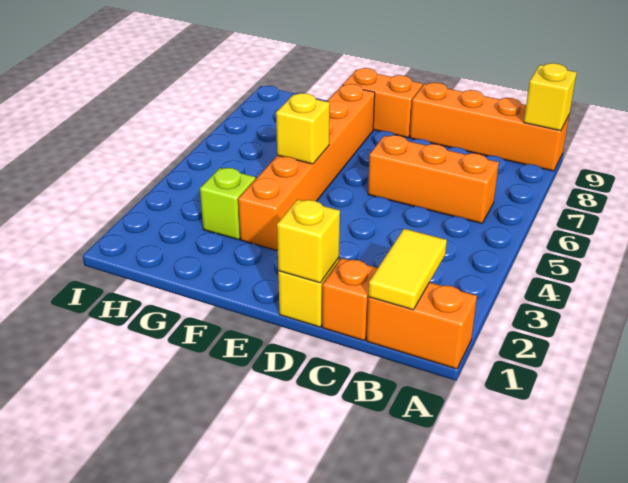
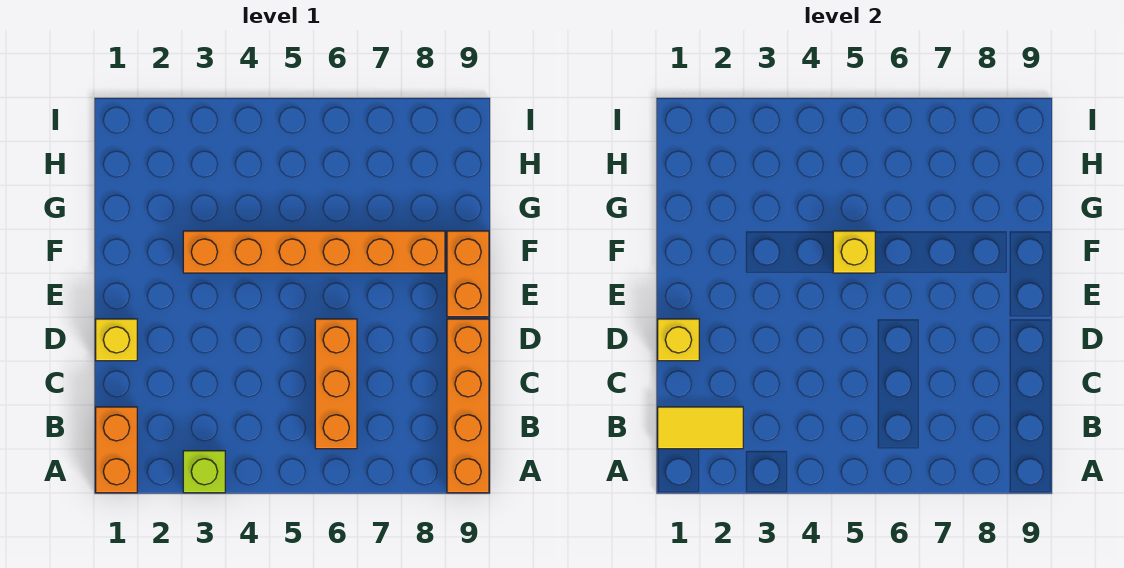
yellow 1x1 brick [524,63,577,131] -> none
orange 1x1 brick [322,258,378,341] -> none
lime 1x1 brick [200,168,256,240] -> lime 1x1 brick moved to [183,451,225,493]

